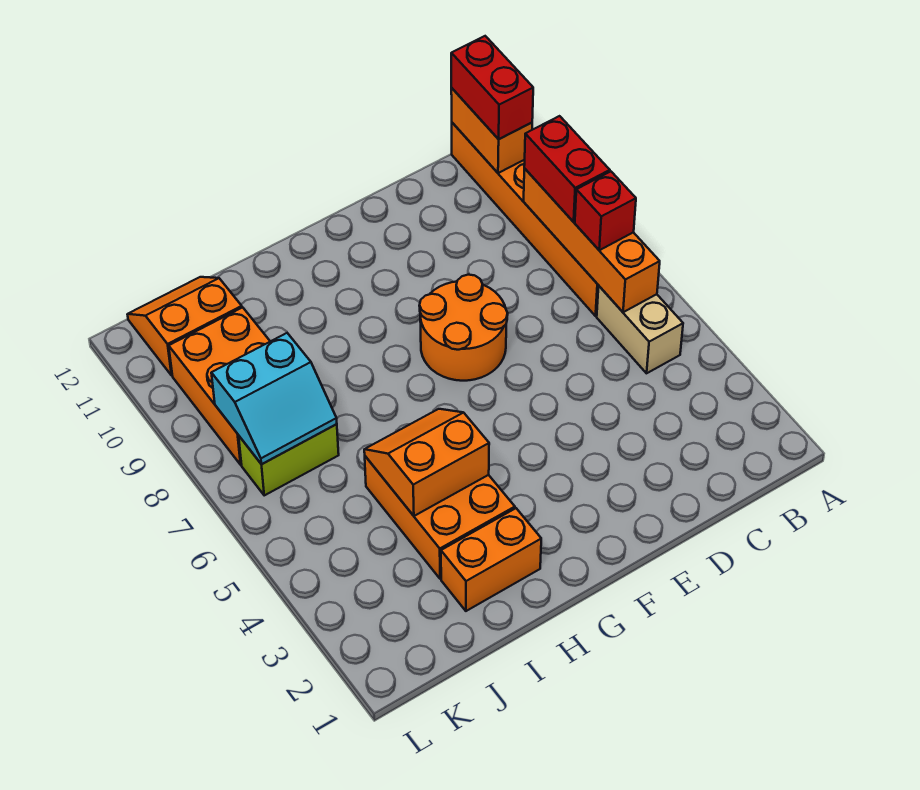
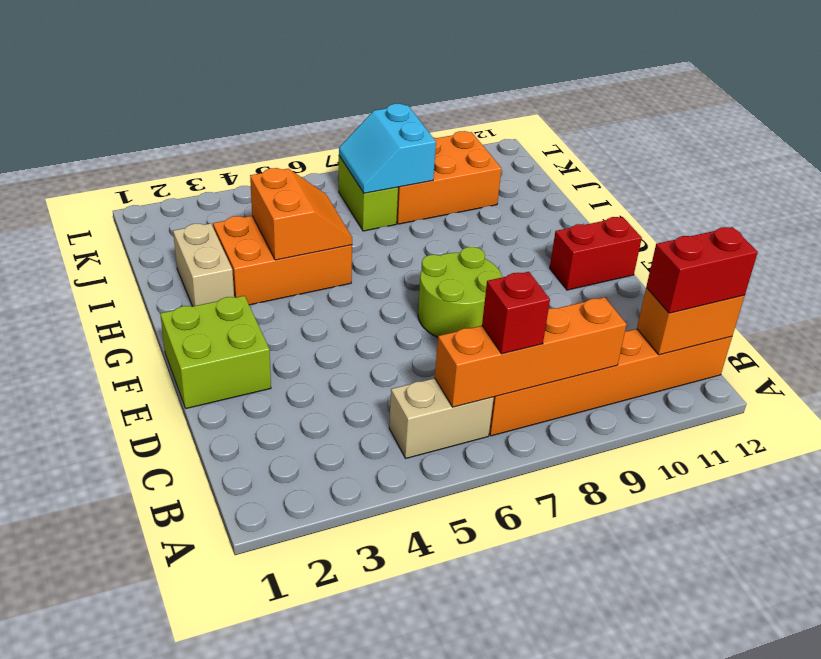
red 1x2 brick [524,116,610,222] -> red 1x2 brick moved to [550,217,642,290]
none -> lime 2x2 brick [160,296,271,408]
orange 2x2 round brick [419,275,508,381] -> lime 2x2 round brick [418,247,502,337]
orange 1x2 brick [441,508,541,611] -> tan 1x2 brick [173,223,234,306]
orange 2x2 slope [127,277,242,375] -> none

